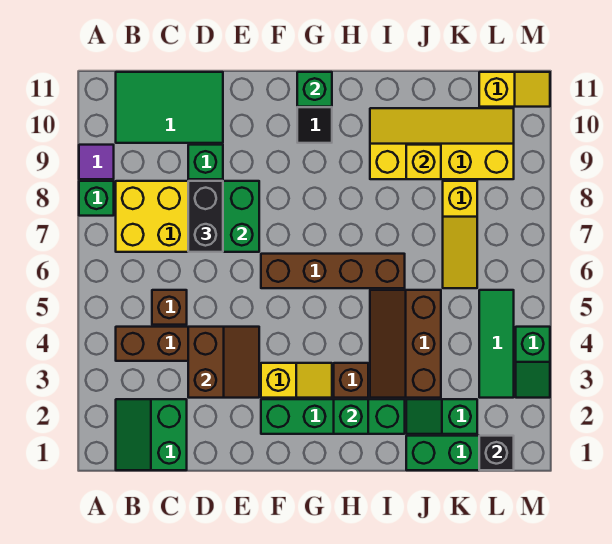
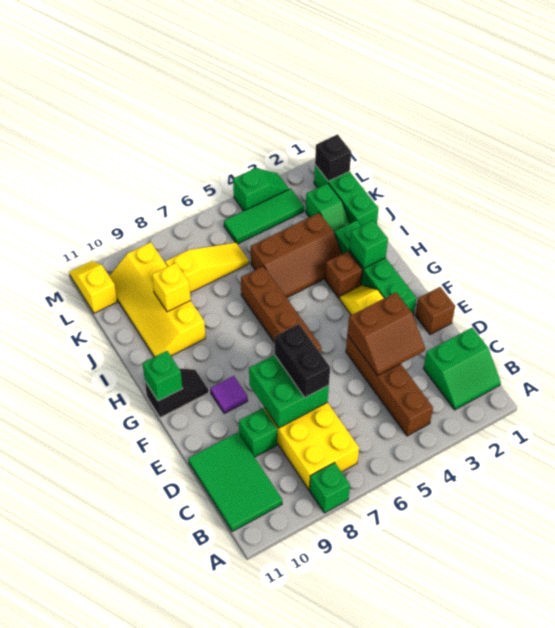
purple 1x1 tile [79,145,114,179] -> purple 1x1 tile moved to [210,376,248,414]
brown 1x1 brick [152,290,187,325] -> brown 1x1 brick moved to [415,287,455,335]
brown 2x2 slope [188,327,259,398] -> brown 2x2 slope turned to [347,292,425,375]
black 1x2 brick [188,181,223,252] -> black 1x2 brick turned to [275,324,330,397]

